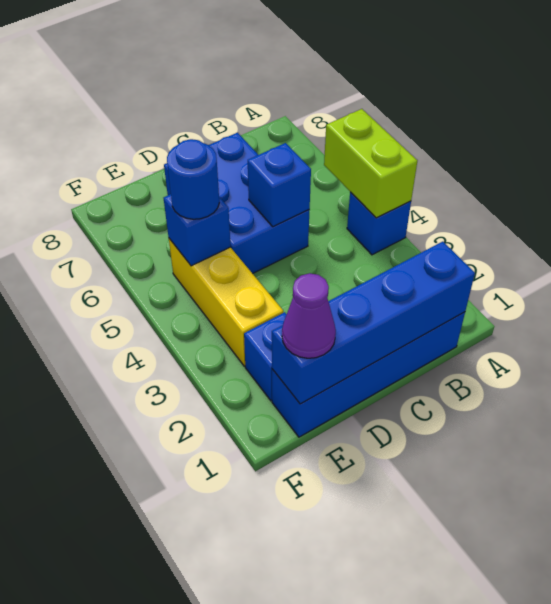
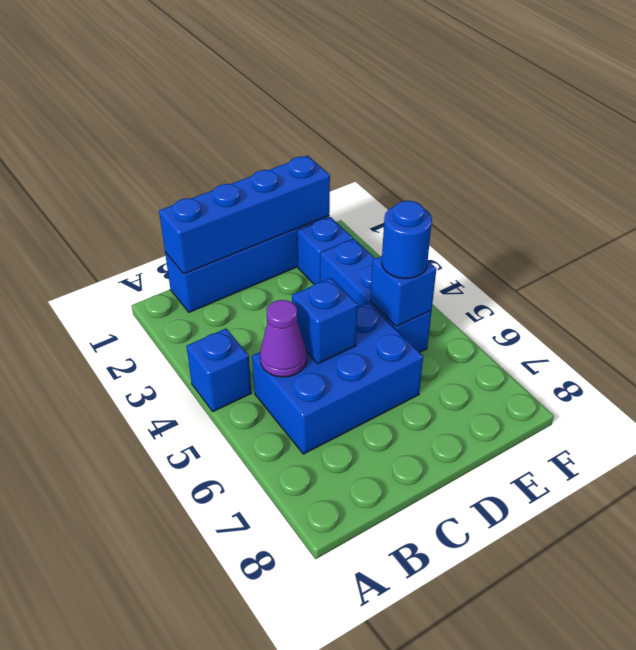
lime 1x2 brick [324,109,417,218] -> none
blue 2x3 brick [164,133,309,274] -> blue 2x3 brick turned to [252,303,423,454]
purple 1x1 cone [282,273,336,358] -> purple 1x1 cone moved to [260,300,307,377]
yellow 1x3 brick [169,239,283,366] -> blue 1x3 brick [320,239,432,353]

